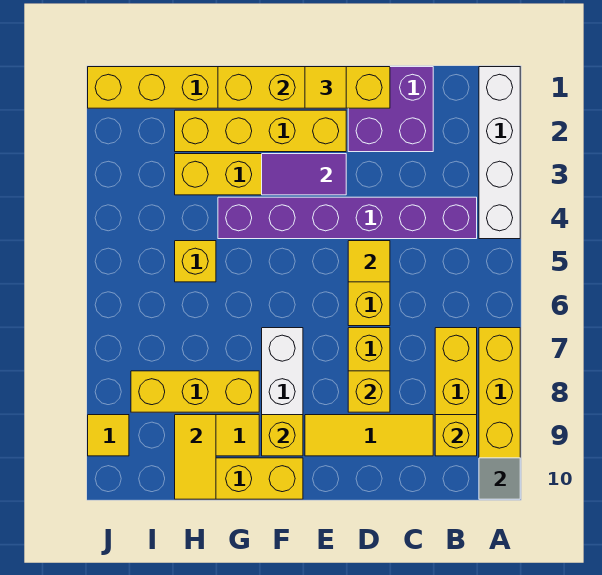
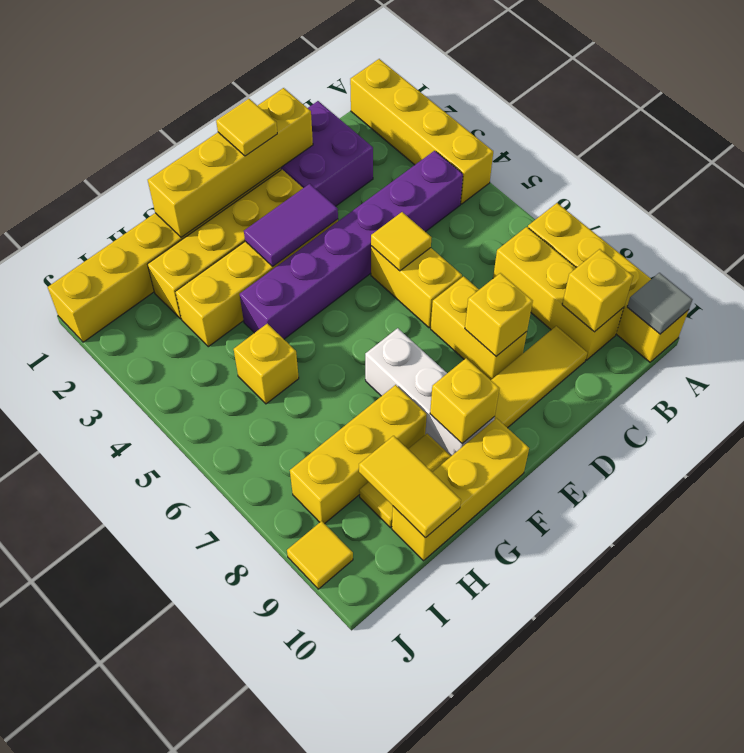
white 1x4 brick [479,67,520,239] -> yellow 1x4 brick [350,59,493,204]

